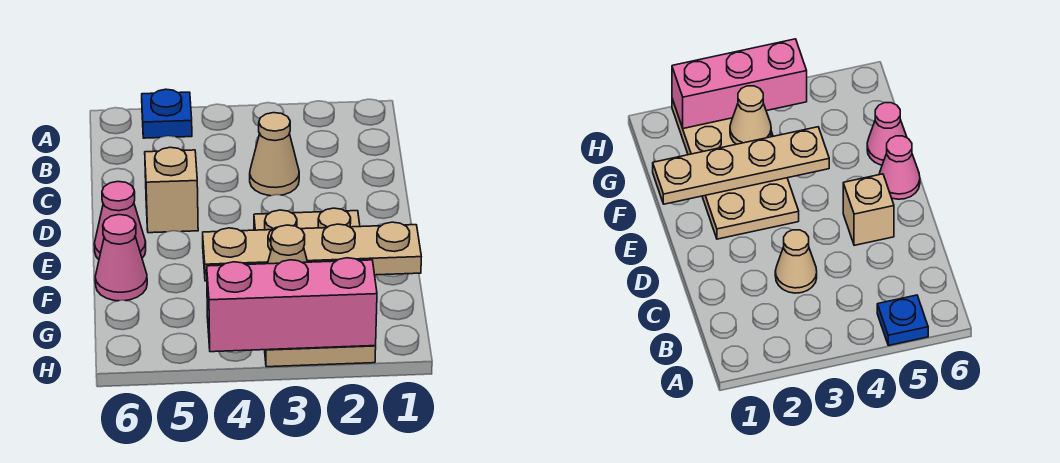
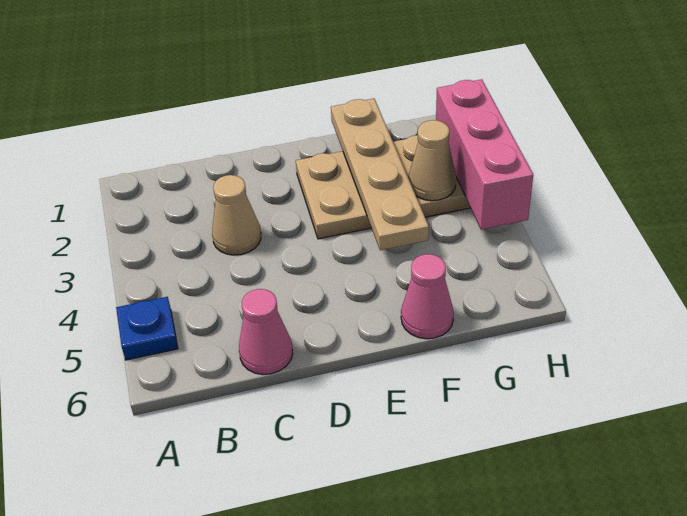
tan 1x1 brick [145,147,198,233] -> none
pink 1x1 cone [94,182,146,259] -> pink 1x1 cone moved to [239,289,293,374]

